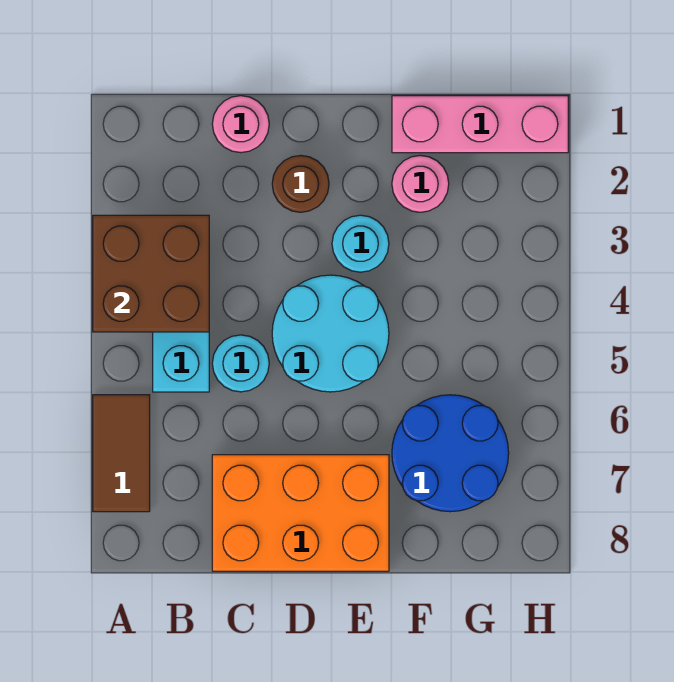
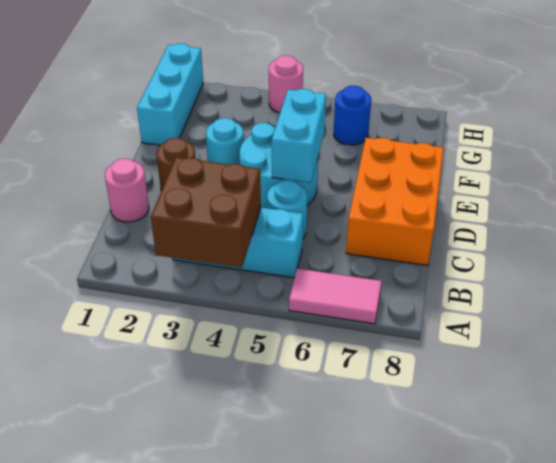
brown 1x2 tile [93,395,150,512] -> pink 1x2 tile [289,268,382,324]
none -> cyan 1x2 brick [272,89,326,183]
pink 1x3 brick [392,96,568,153] -> cyan 1x3 brick [137,43,203,145]
pink 1x1 round brick [392,155,449,212] -> pink 1x1 round brick moved to [269,56,303,113]
blue 2x2 round brick [392,395,509,512] -> blue 1x1 round brick [334,86,371,145]

